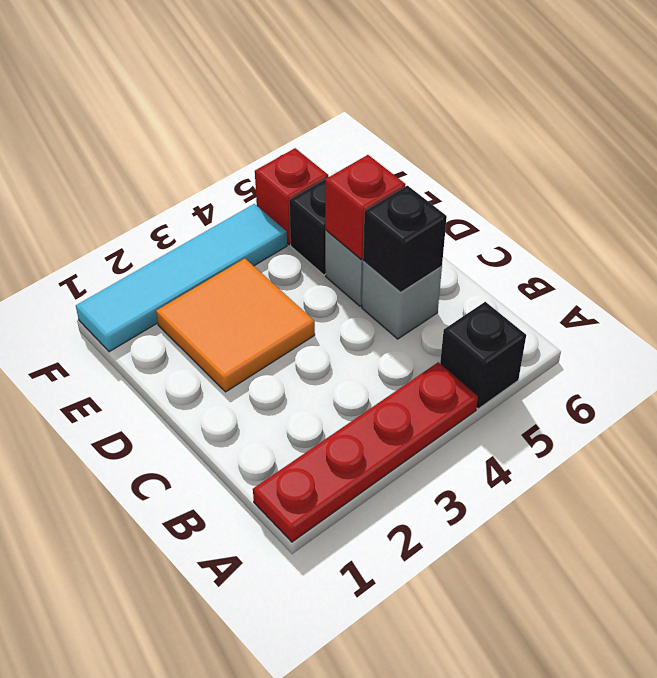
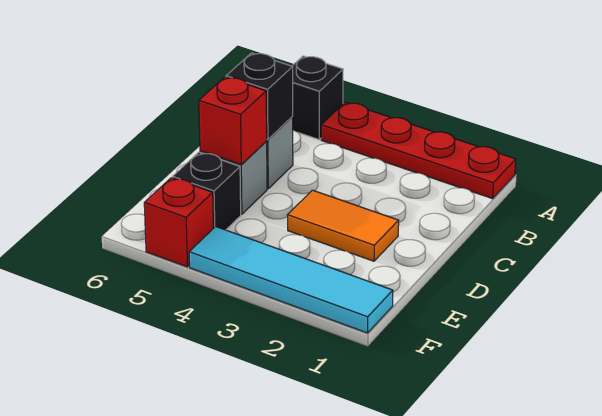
orange 2x2 tile [156,259,315,392] -> orange 1x2 tile [287,190,399,261]

